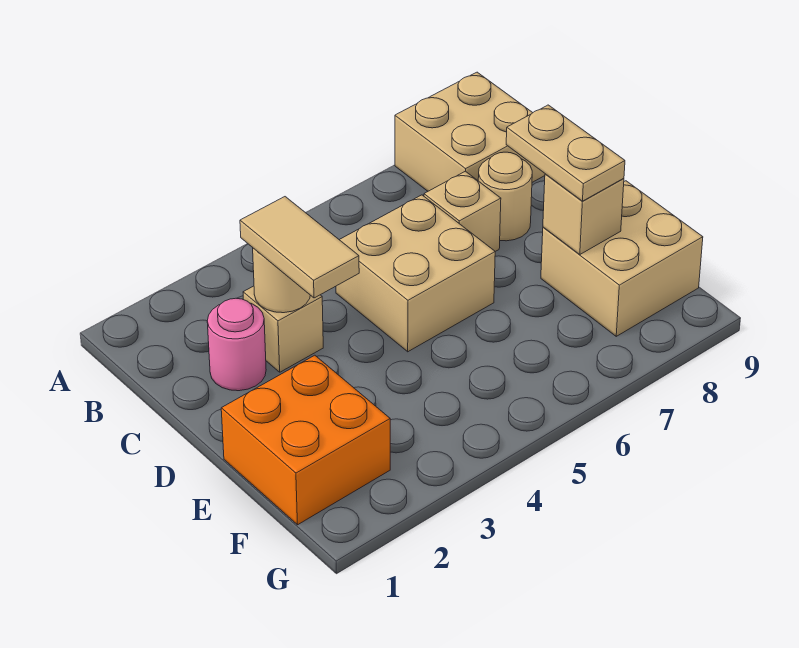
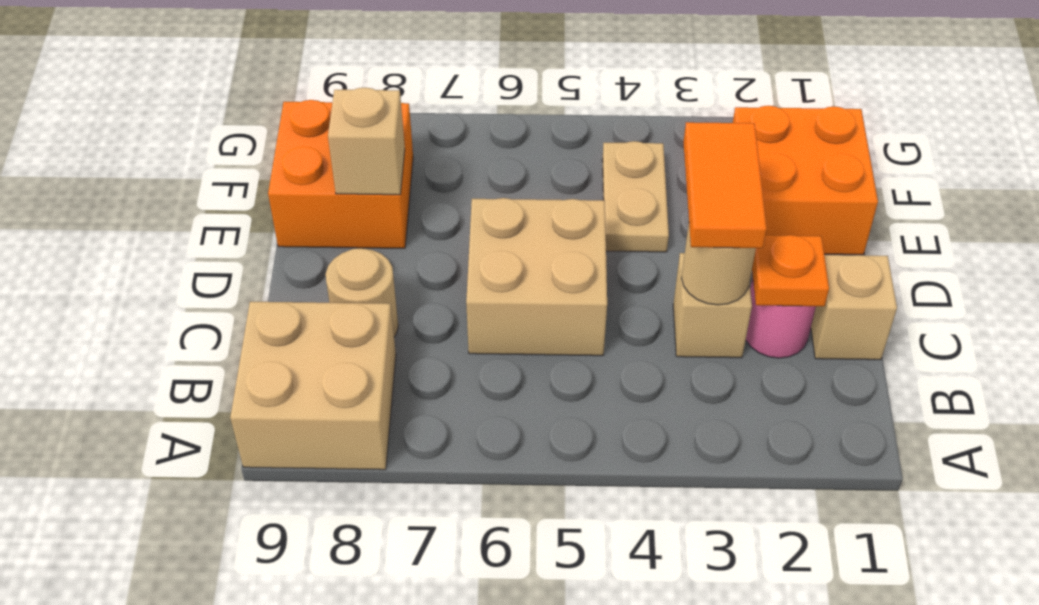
none -> orange 1x1 plate [752,235,829,306]
tan 1x2 tile [240,197,359,298] -> orange 1x2 tile [683,122,767,248]
tan 1x1 brick [424,171,501,252] -> tan 1x1 brick moved to [811,255,897,360]
tan 1x2 plate [506,105,625,201] -> tan 1x2 plate moved to [602,141,669,252]
tan 2x2 brick [541,181,703,336] -> orange 2x2 brick [268,100,413,248]

